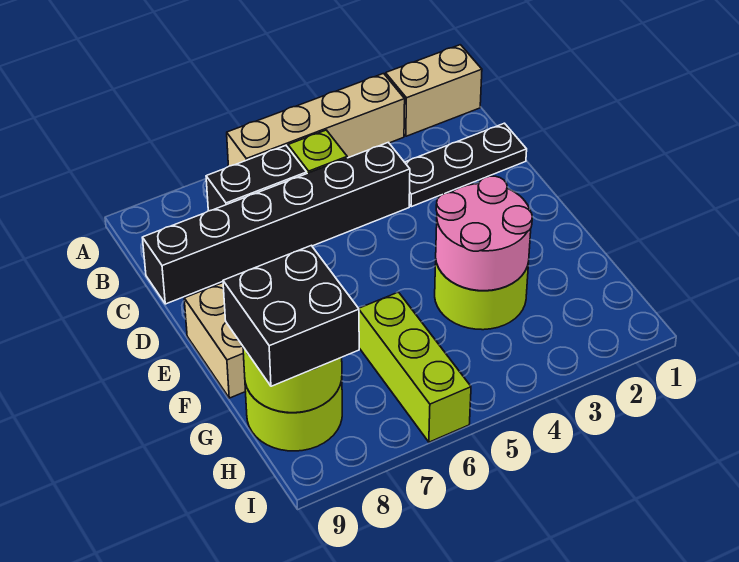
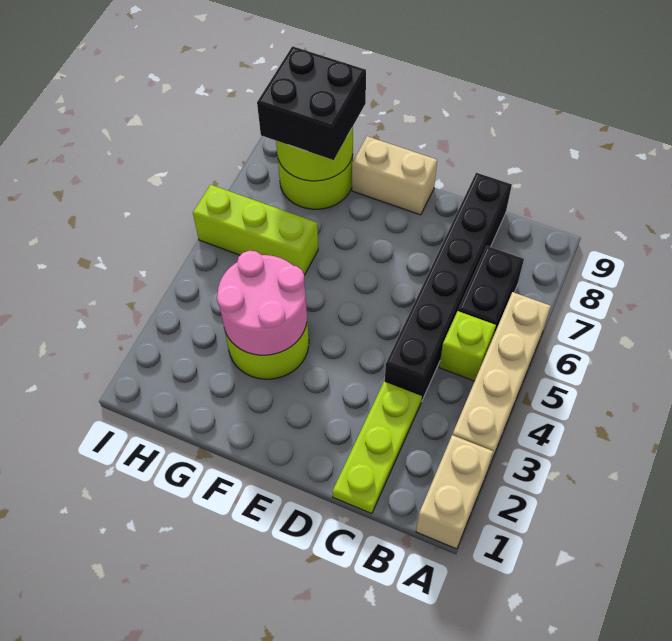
black 1x3 plate [405,123,527,207] -> lime 1x3 plate [332,381,422,514]

